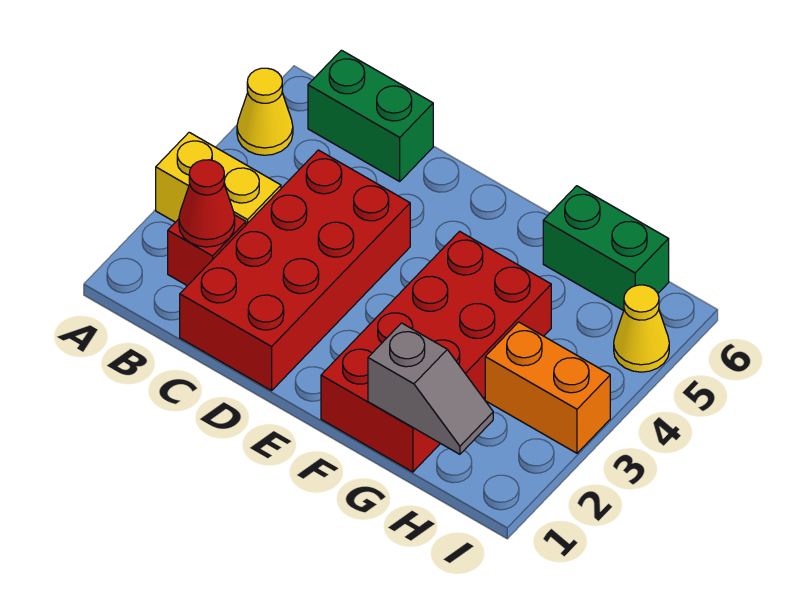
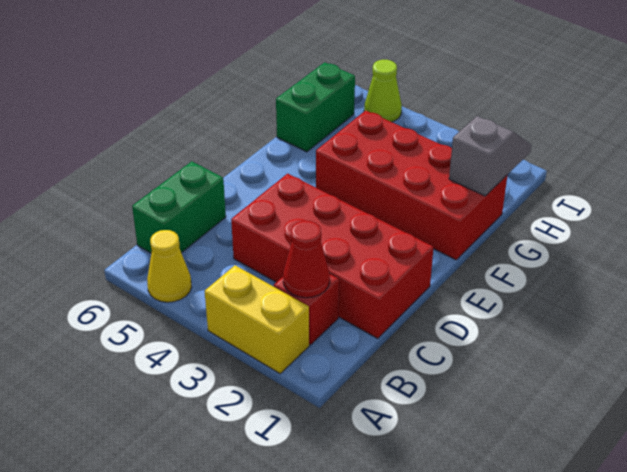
yellow 1x2 brick [156,132,281,225] -> yellow 1x2 brick turned to [205,265,309,374]
orange 1x2 brick [485,322,610,453] -> none
yellow 1x1 cone [614,285,669,372] -> lime 1x1 cone [364,60,402,122]

